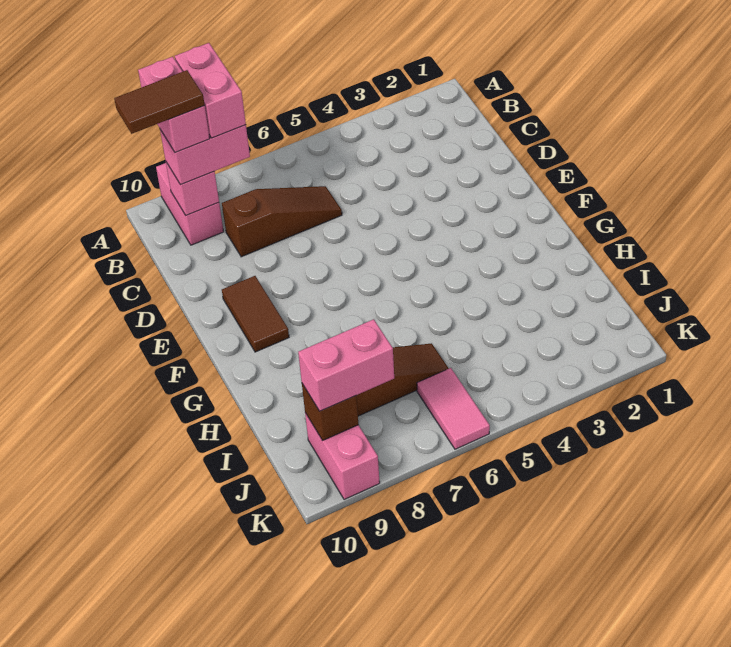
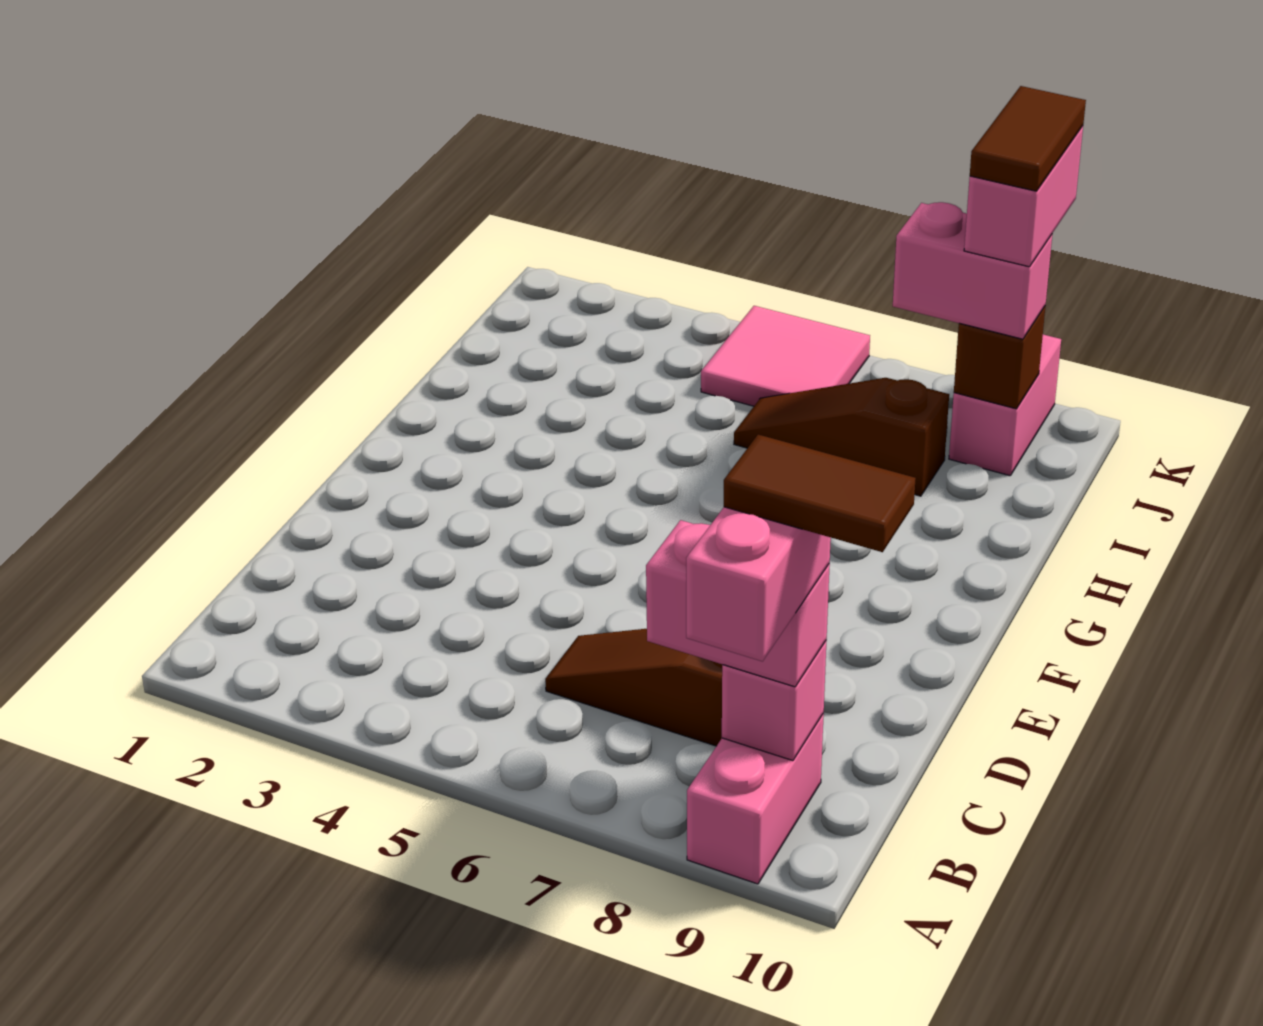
pink 1x2 brick [175,43,246,138] -> pink 1x2 brick moved to [964,126,1083,267]
brown 1x2 tile [222,276,289,352] -> brown 1x2 tile moved to [970,86,1086,191]
pink 1x2 tile [417,368,490,449] -> pink 2x2 tile [701,306,870,406]

